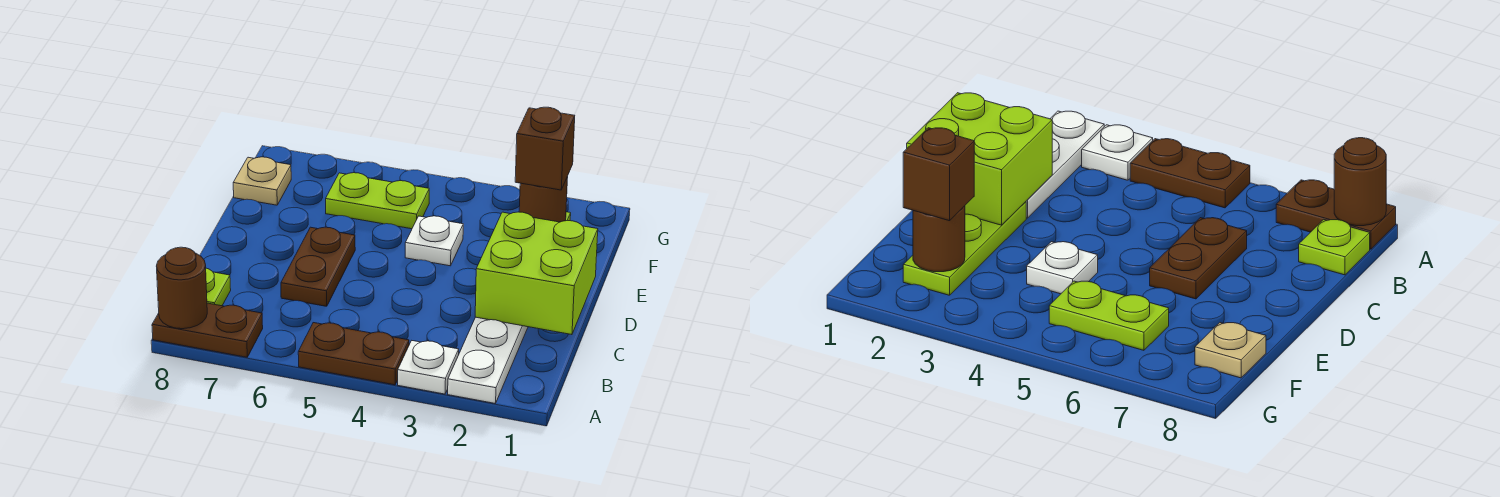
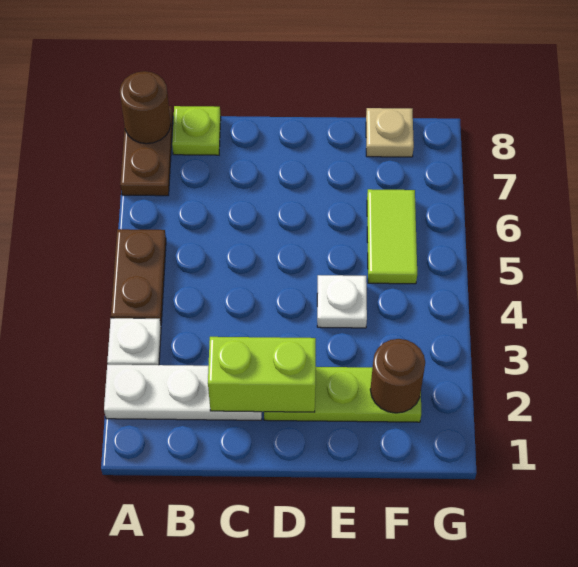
lime 2x2 brick [475,212,598,335] -> lime 1x2 brick [208,337,316,412]
brown 1x2 plate [281,227,355,306] -> none
brown 1x1 brick [515,107,575,190] -> none
lime 1x2 plate [326,173,429,229] -> lime 1x2 tile [367,189,417,284]

